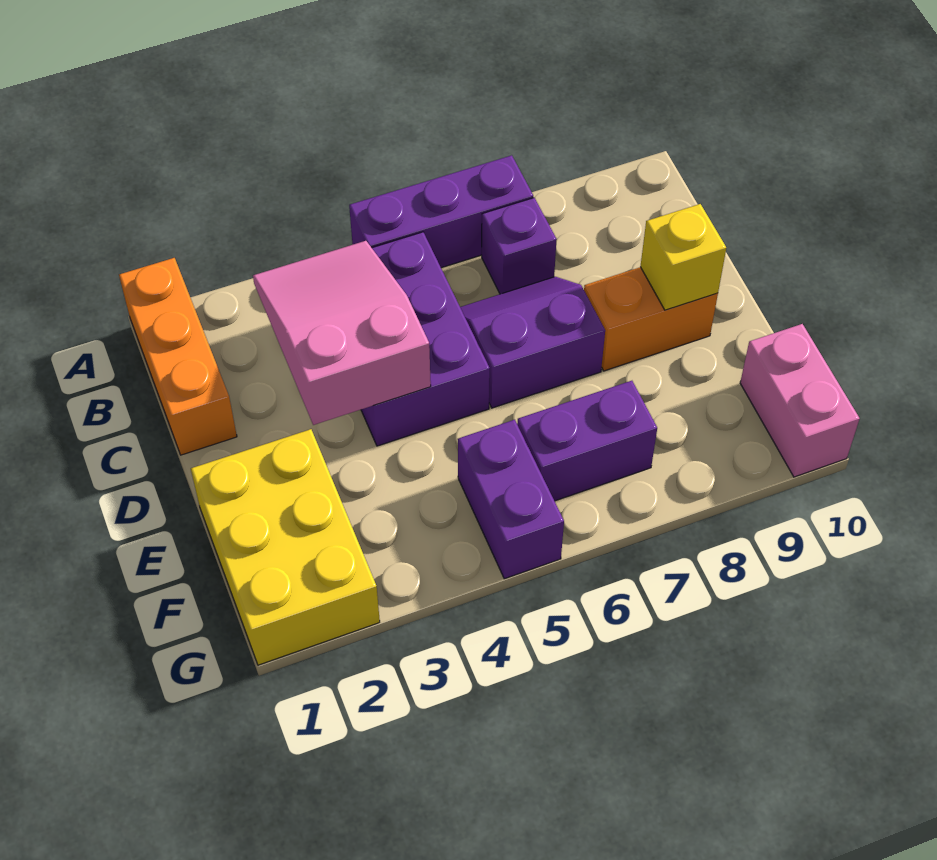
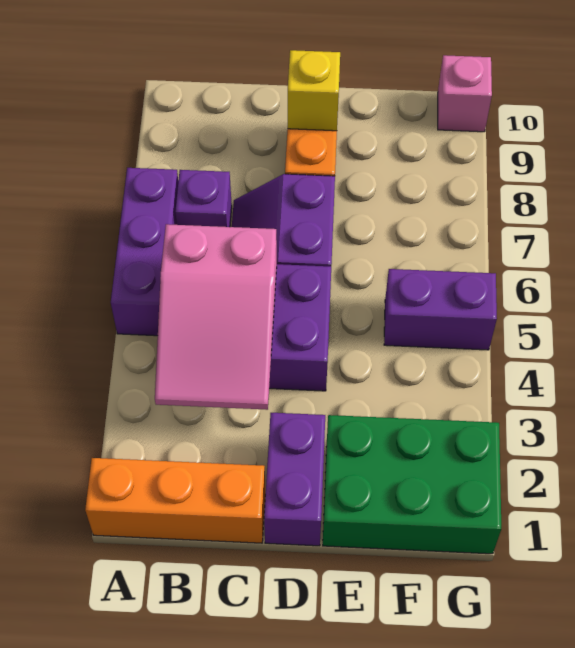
pink 2x3 slope [253,241,431,425] -> pink 2x3 slope turned to [155,224,277,410]
yellow 2x3 brick [191,429,380,665] -> green 2x3 brick [323,415,501,554]
purple 1x2 brick [517,381,657,501] -> purple 1x2 brick moved to [264,413,325,546]
pink 1x2 brick [740,324,860,477] -> pink 1x1 brick [438,55,492,132]

